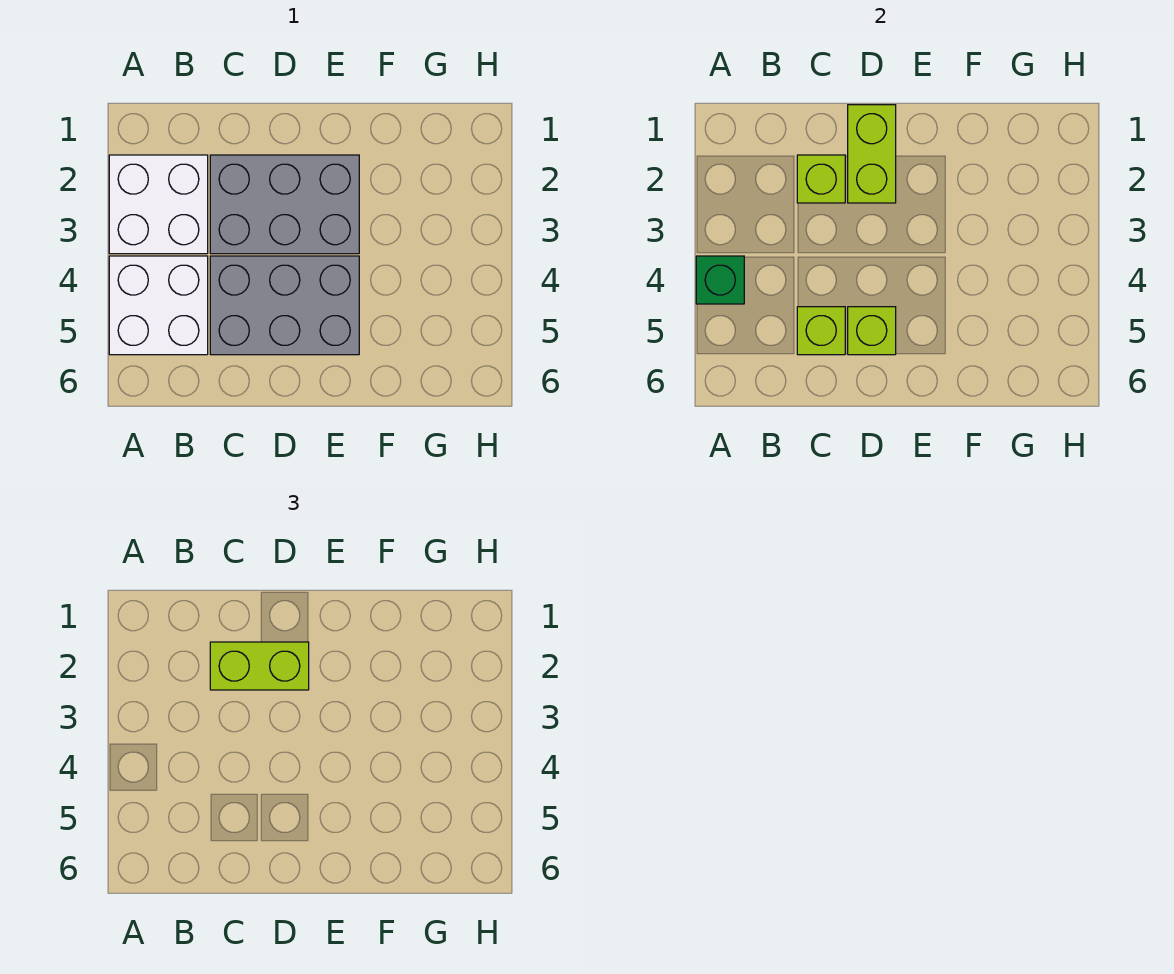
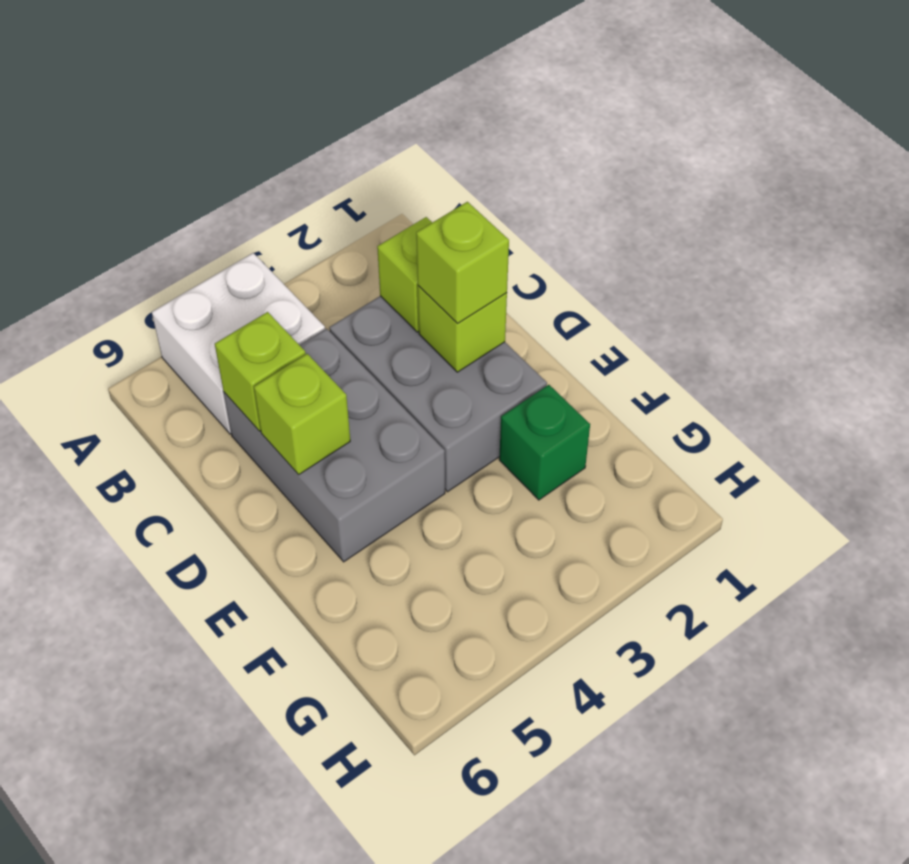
white 2x2 brick [109,155,208,254] -> none
green 1x1 brick [696,256,744,304] -> green 1x1 brick moved to [499,385,590,500]
lime 1x2 brick [210,642,309,690] -> lime 1x1 brick [416,202,509,323]
lime 1x2 brick [848,105,896,203] -> lime 1x1 brick [418,286,507,372]

